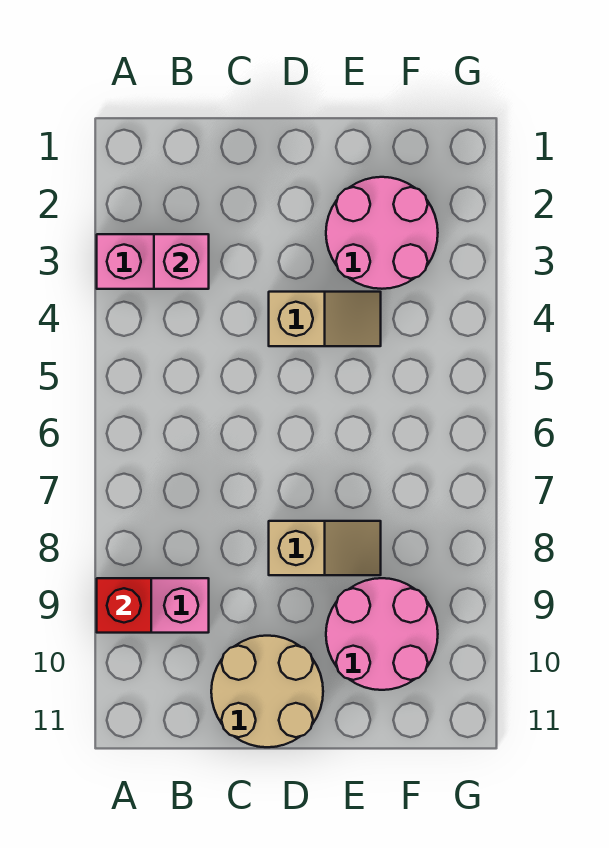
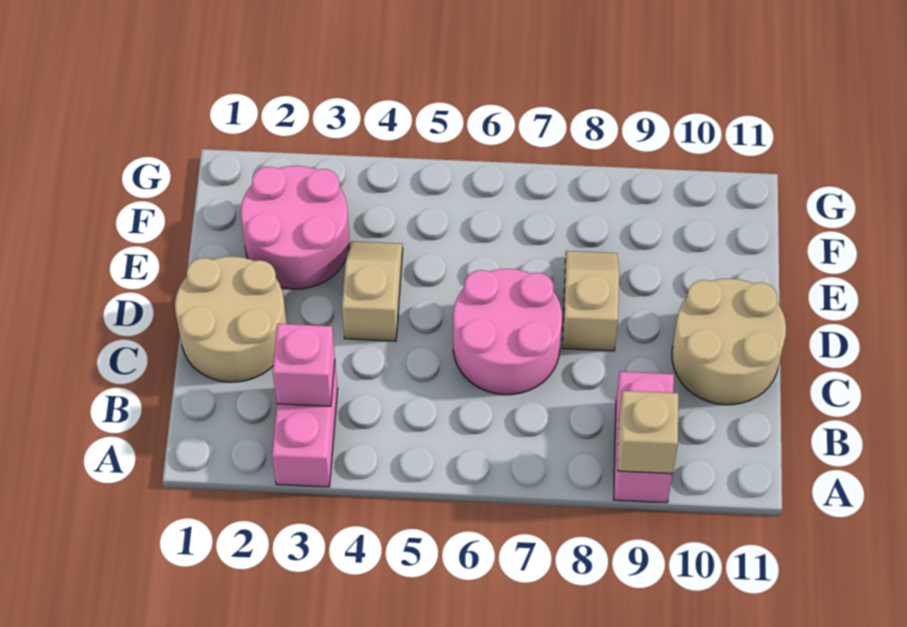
red 1x1 brick [97,578,151,633] -> tan 1x1 brick [618,391,678,474]
none -> tan 2x2 round brick [175,257,287,382]
pink 2x2 round brick [326,578,438,690] -> pink 2x2 round brick moved to [453,269,562,395]

